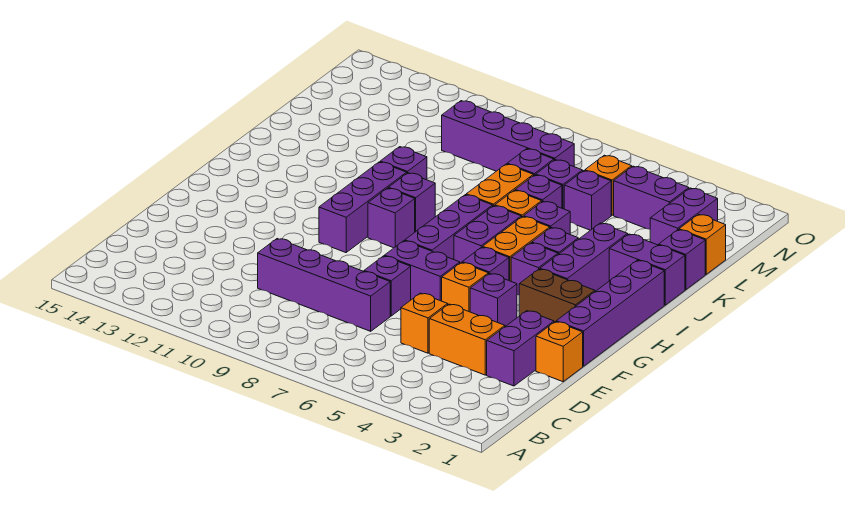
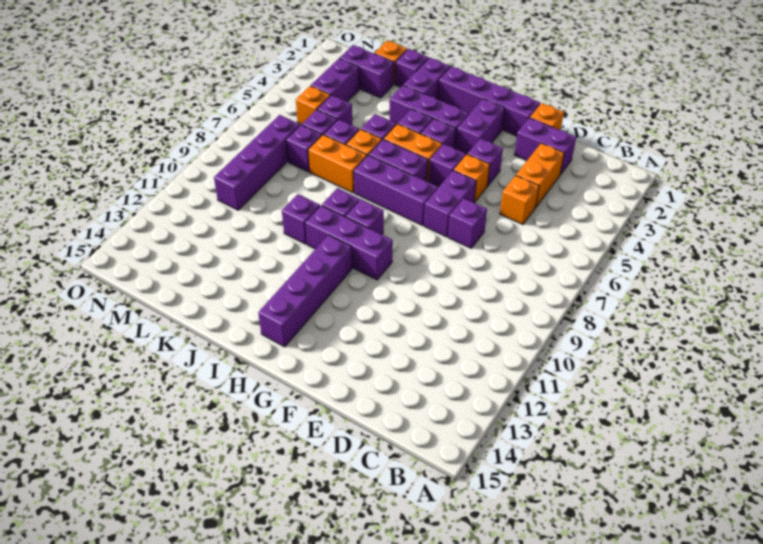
purple 1x4 brick [258,239,390,331] -> purple 1x4 brick moved to [258,235,352,347]
brown 1x2 brick [519,269,595,322] -> purple 1x2 brick [456,99,505,155]

